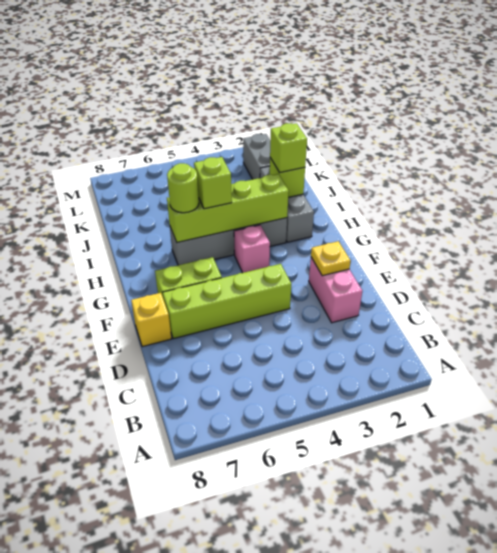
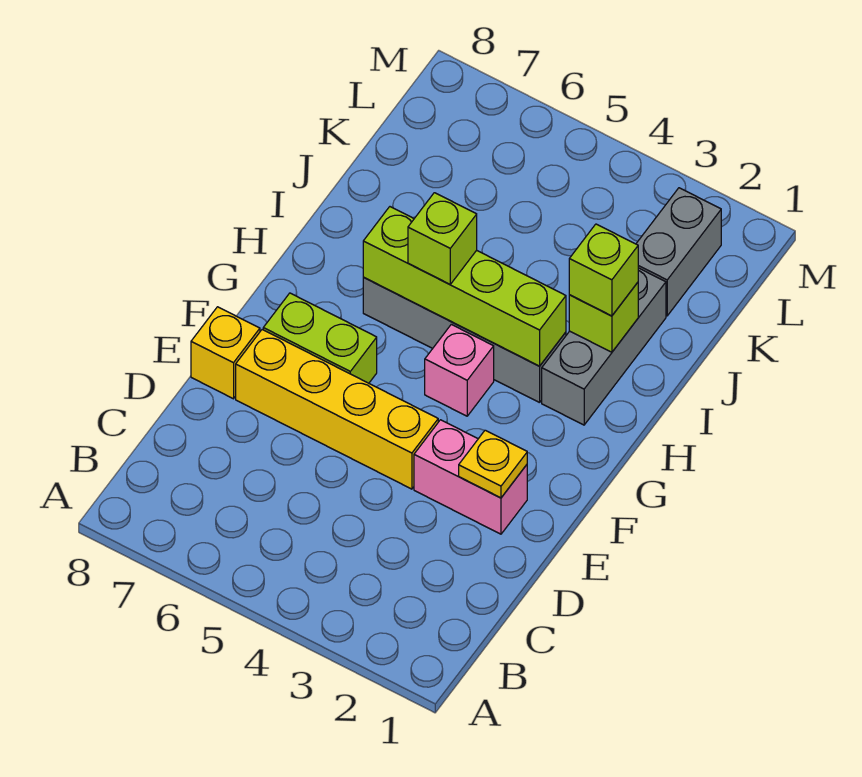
pink 1x2 brick [309,257,362,323] -> pink 1x2 brick turned to [414,420,527,534]
lime 1x4 brick [163,264,291,339] -> yellow 1x4 brick [236,330,438,489]
lime 1x1 round brick [167,163,199,213] -> none

